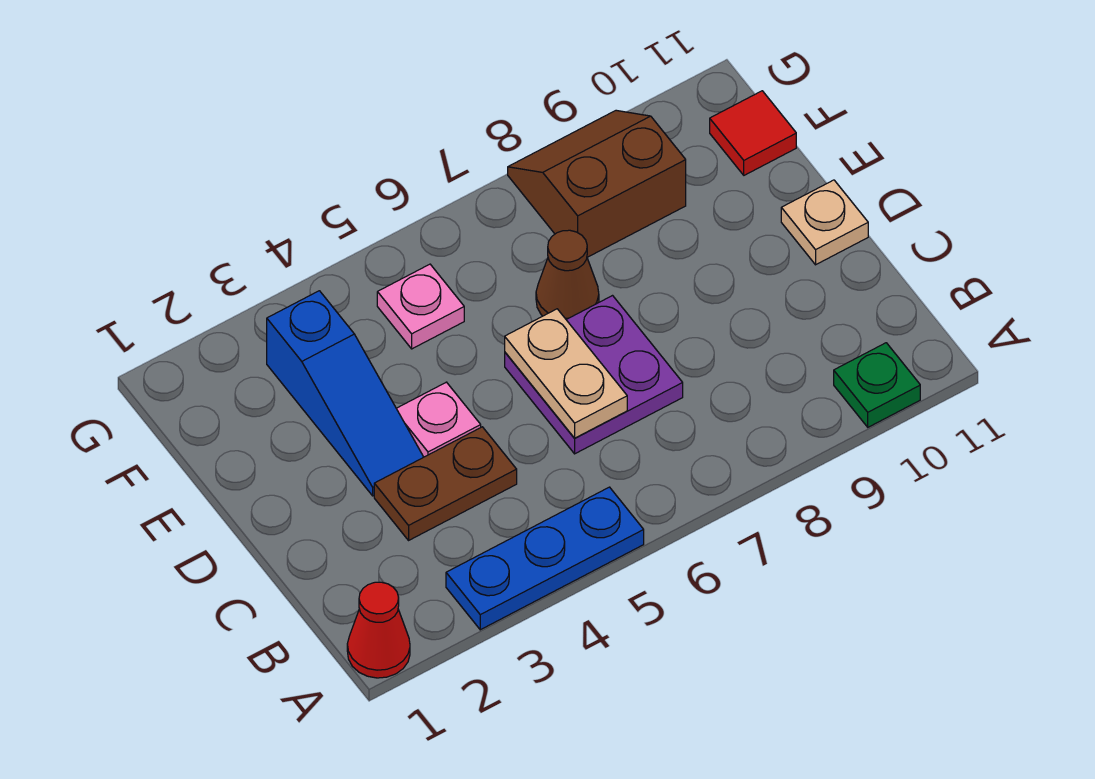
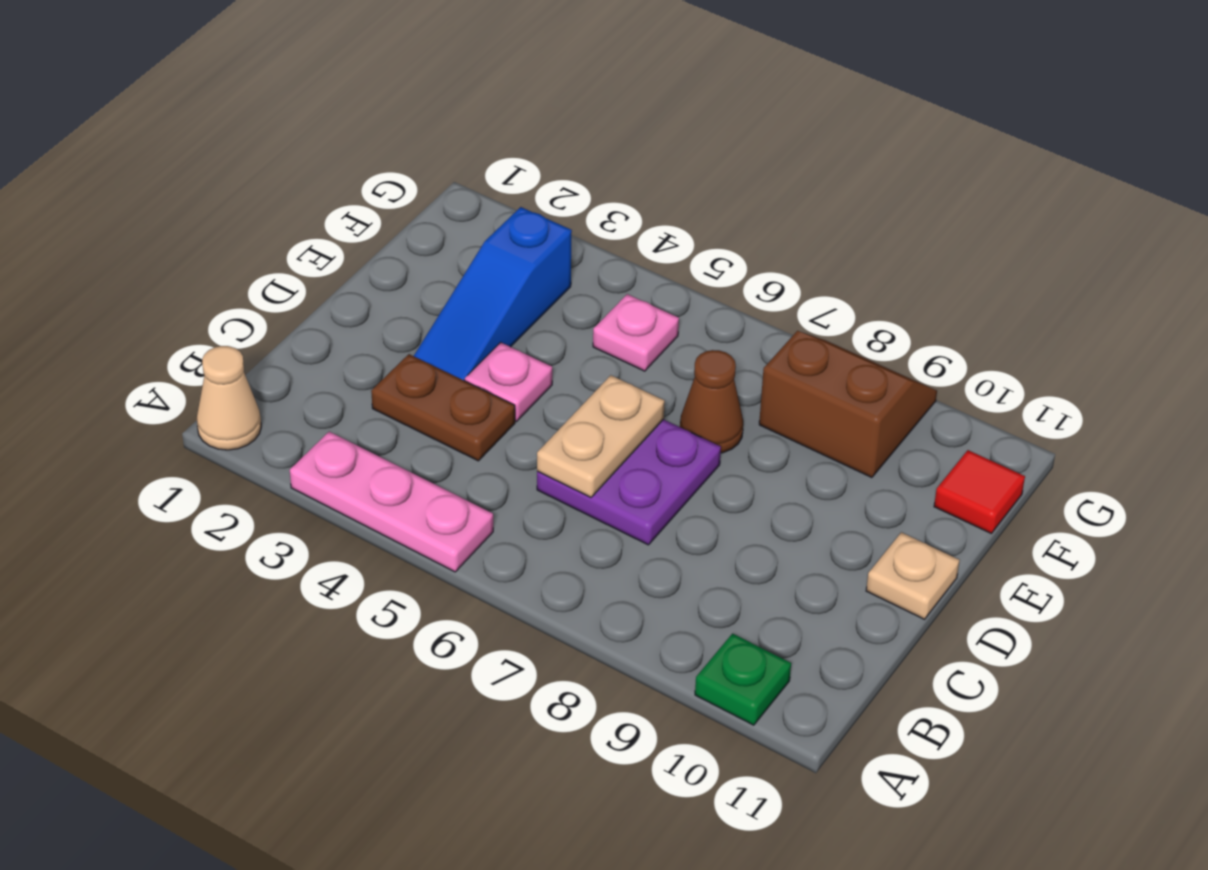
red 1x1 cone [347,582,410,678] -> tan 1x1 cone [197,346,261,450]
blue 1x3 plate [446,487,644,630] -> pink 1x3 plate [290,432,493,572]

